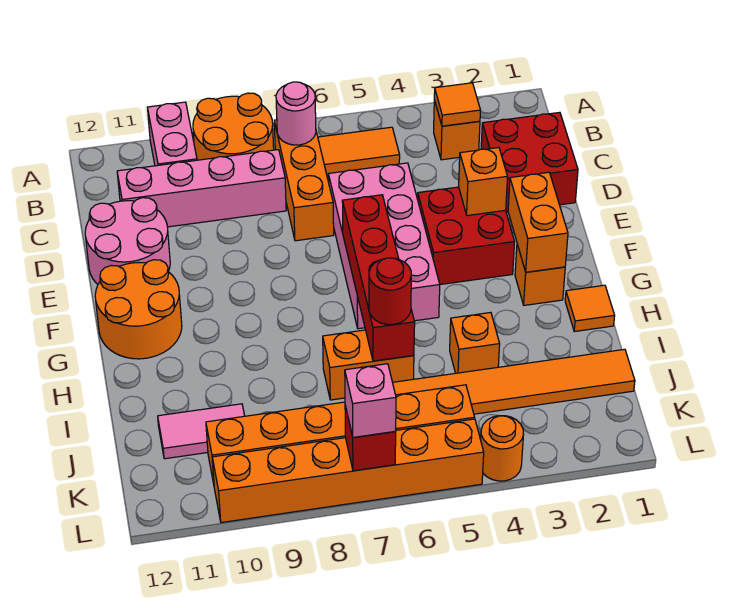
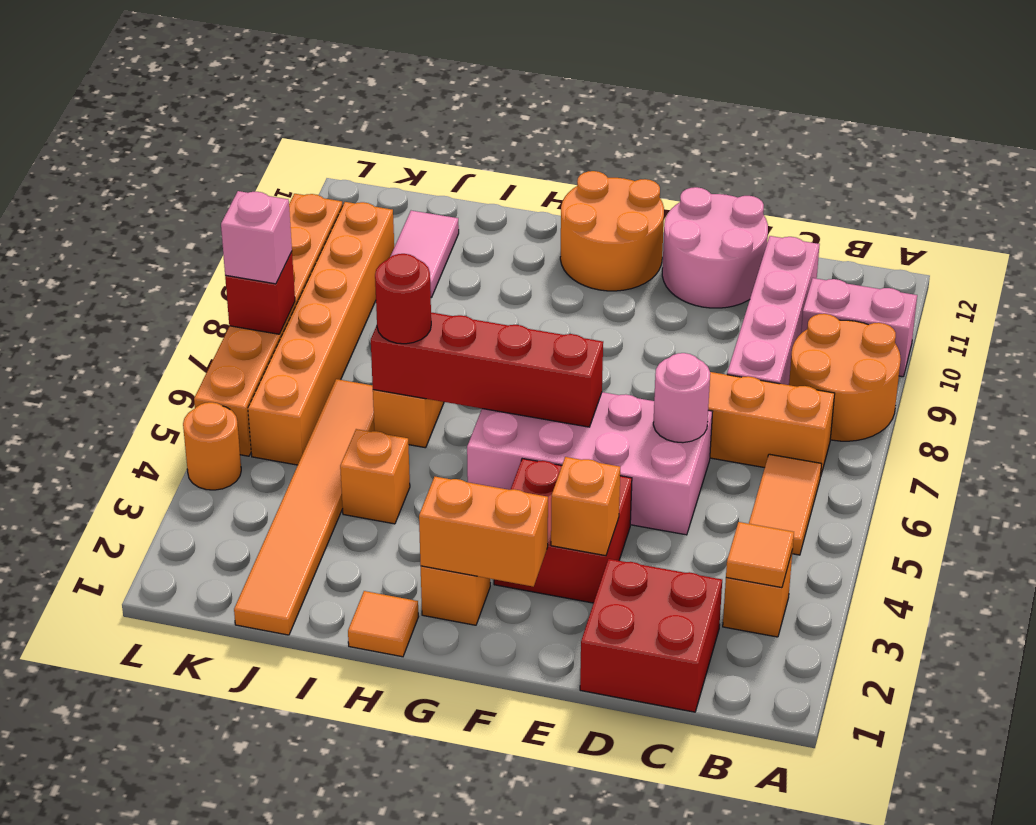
pink 1x1 round brick [276,82,316,145] -> pink 1x1 round brick moved to [653,353,710,443]

